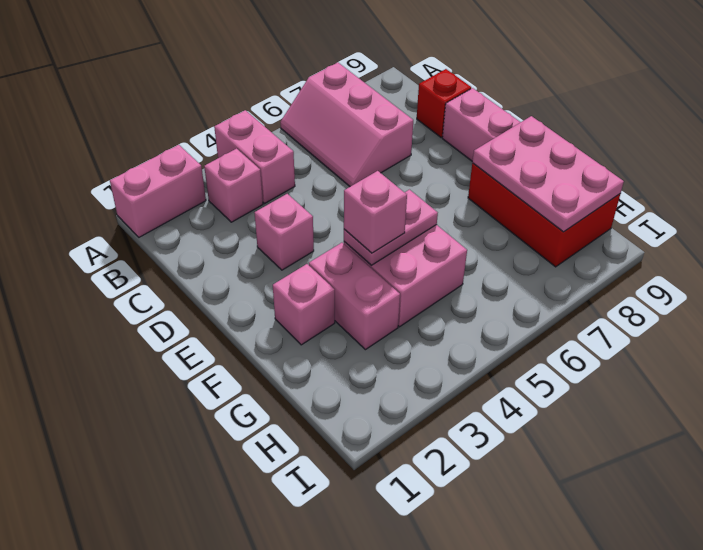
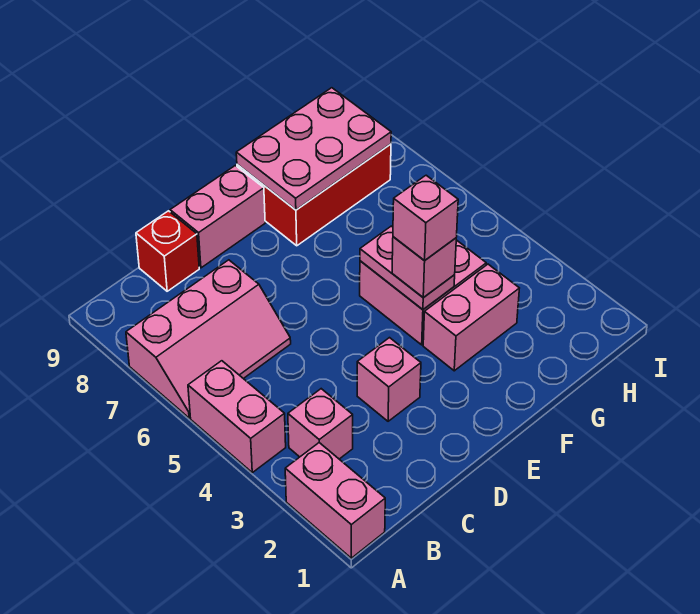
pink 1x2 brick [214,110,295,203] -> pink 1x2 brick turned to [188,361,286,473]
pink 1x1 brick [273,264,335,345] -> pink 1x1 brick moved to [393,175,458,261]

